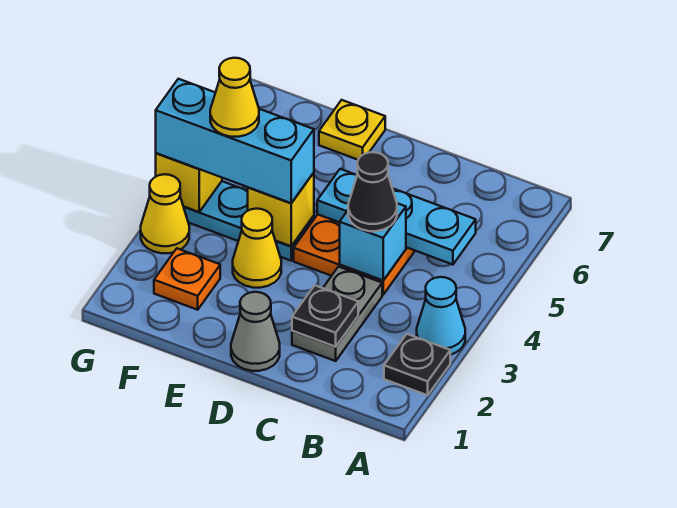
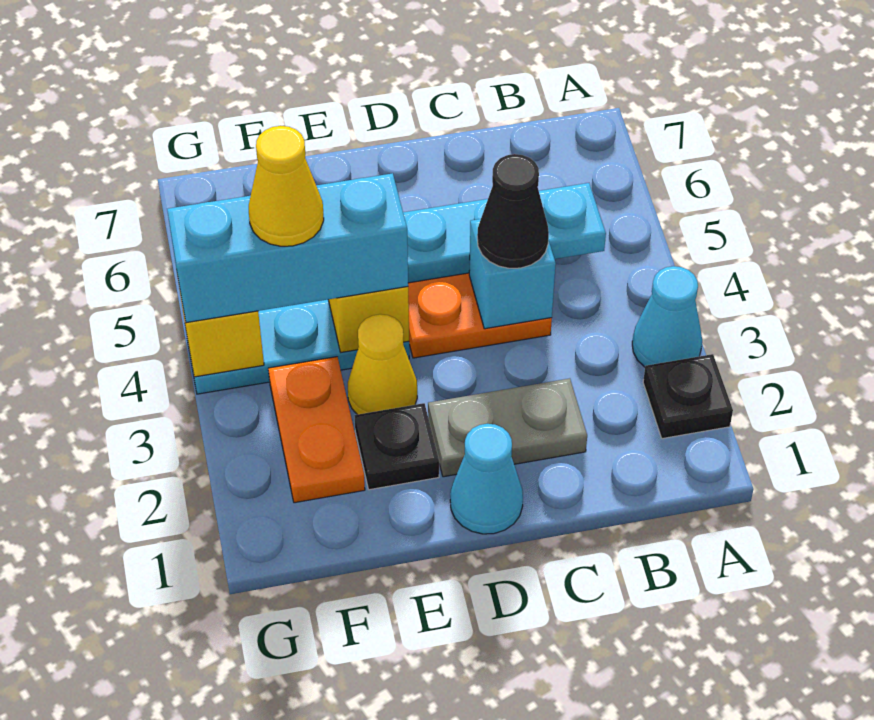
grey 1x2 plate [292,267,382,361] -> grey 1x2 plate turned to [428,378,587,477]
black 1x1 plate [292,285,358,347] -> black 1x1 plate moved to [355,403,439,490]
grey 1x1 cone [231,292,280,371] -> cyan 1x1 cone [450,424,523,534]
yellow 1x1 plate [319,100,385,160] -> none
orange 1x1 plate [154,249,220,310] -> orange 1x2 plate [268,357,365,503]
yellow 1x1 cone [141,174,189,253] -> none

